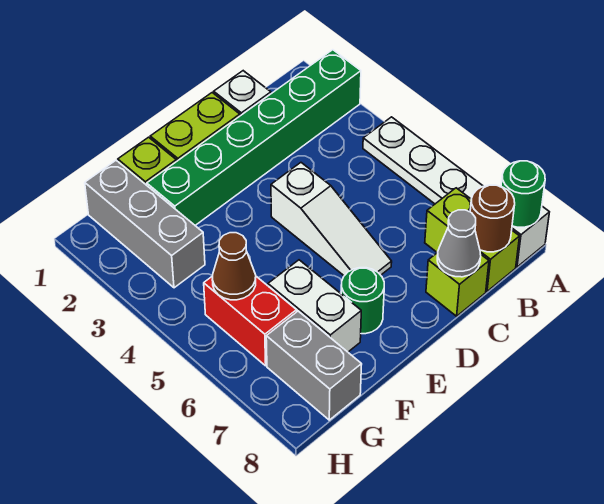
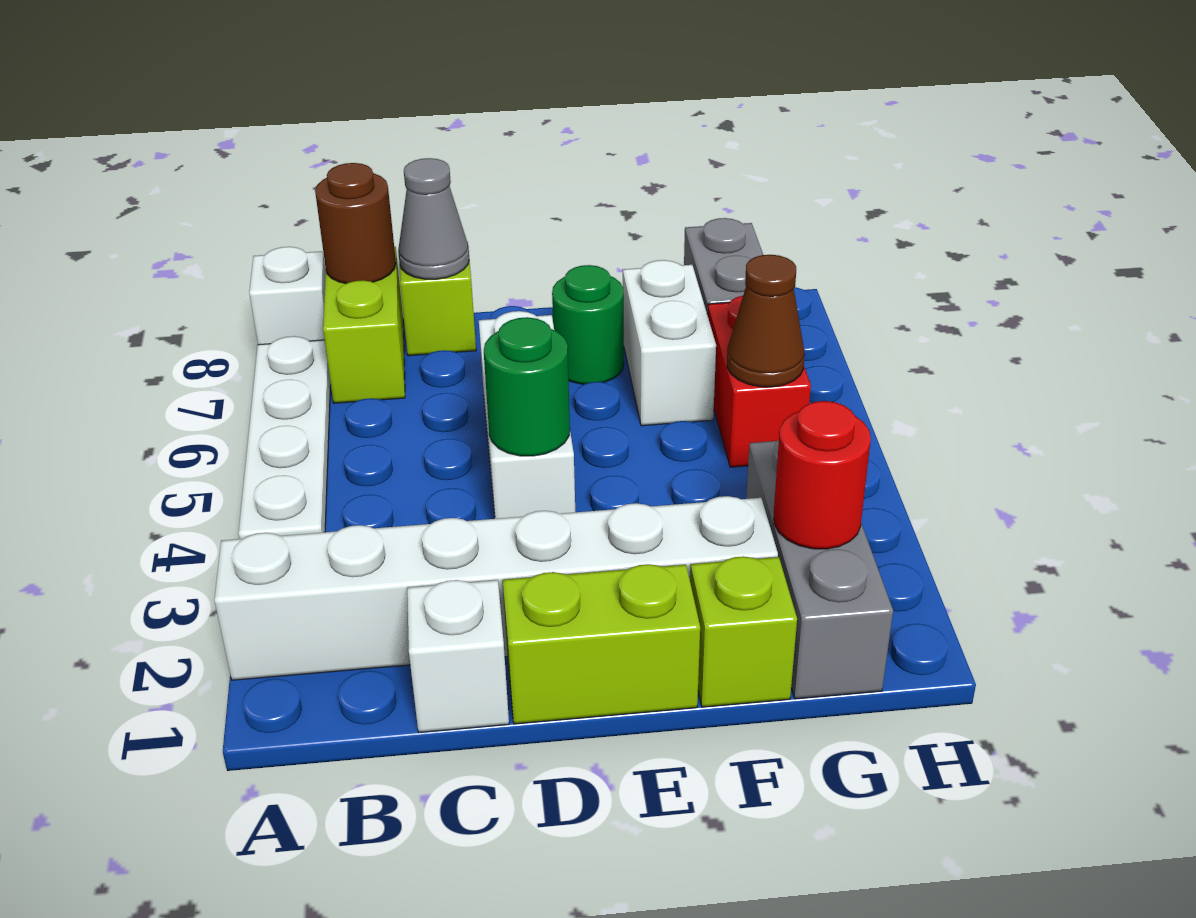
green 1x6 brick [147,50,361,225] -> white 1x6 brick [214,496,778,680]
green 1x1 round brick [501,161,545,227] -> green 1x1 round brick moved to [484,317,570,456]
white 1x3 slope [271,163,392,276] -> white 1x3 brick [479,311,575,519]
none -> red 1x1 round brick [774,401,871,549]

